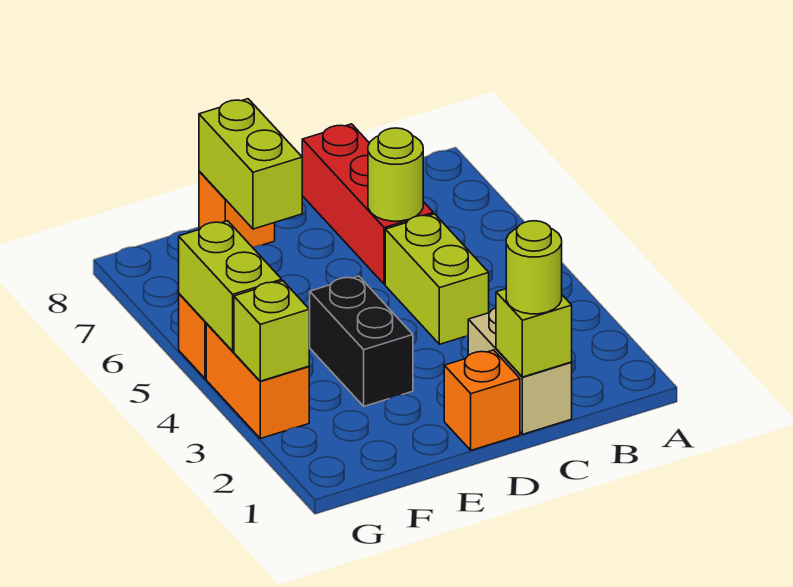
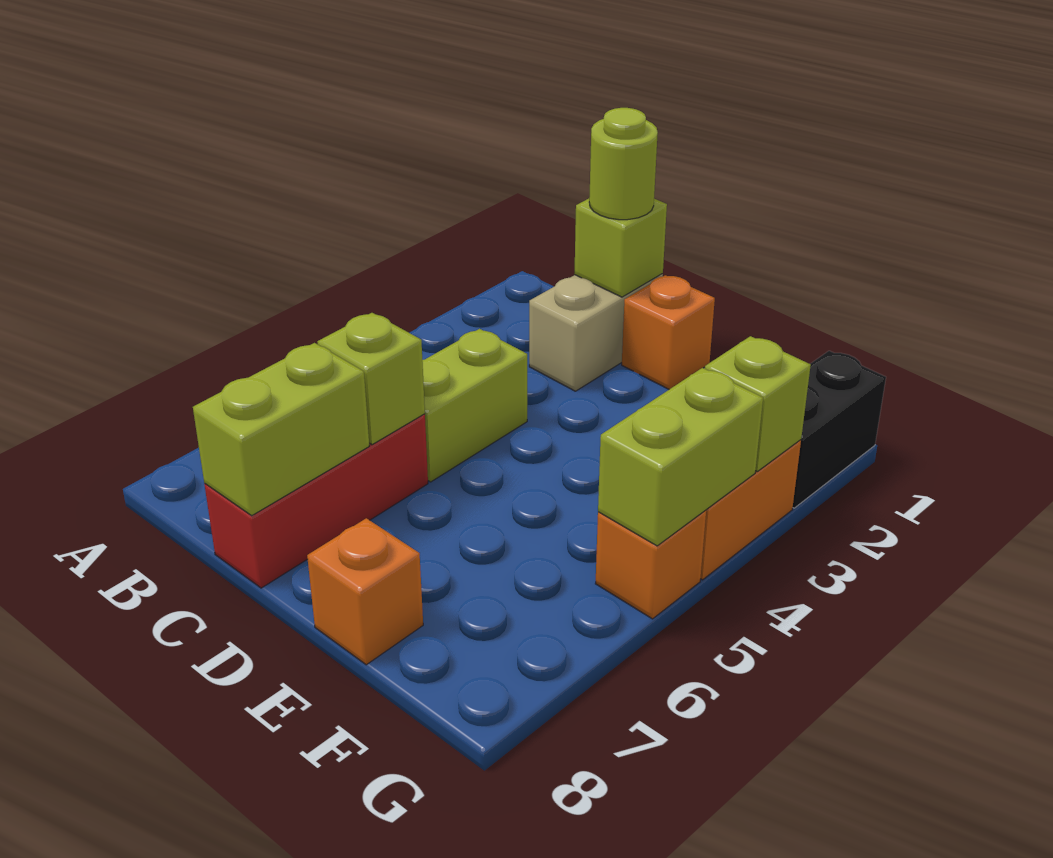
lime 1x1 round brick [368,128,423,221] -> lime 1x1 brick [317,313,425,445]
black 1x2 brick [309,276,413,406] -> black 1x2 brick moved to [793,351,886,508]
lime 1x2 brick [199,99,302,229] -> lime 1x2 brick moved to [193,343,369,516]

